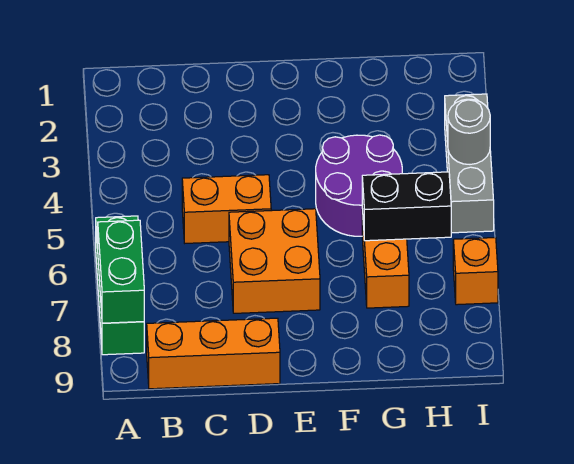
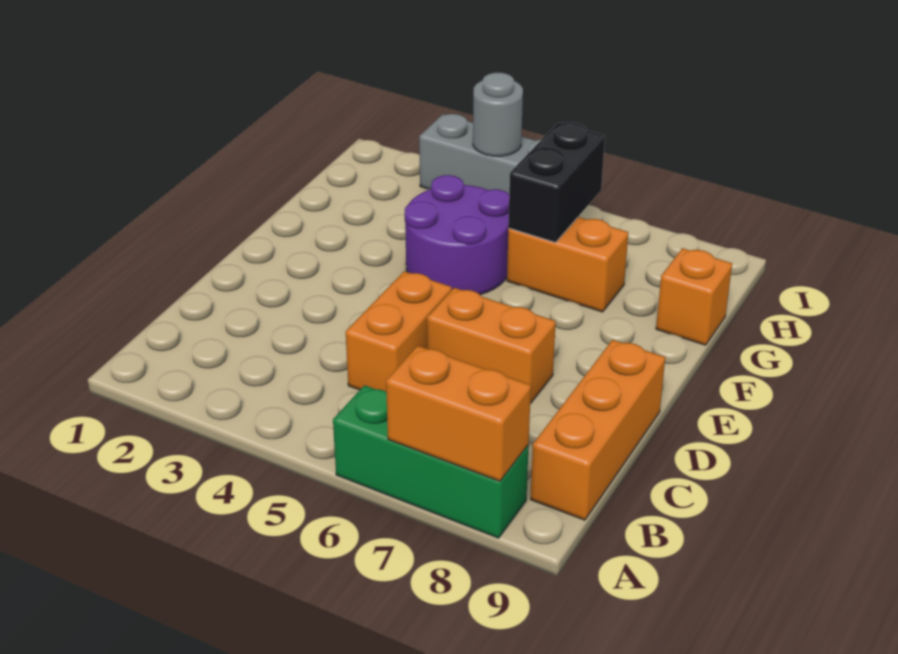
green 1x2 brick [98,220,144,323] -> orange 1x2 brick [386,346,531,481]
orange 2x2 brick [229,209,320,313] -> orange 1x2 brick [427,288,556,404]
orange 1x1 brick [453,238,498,305] -> orange 1x1 brick moved to [656,248,732,345]

